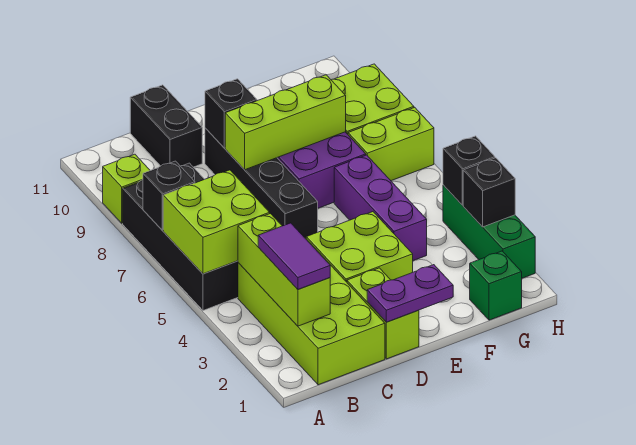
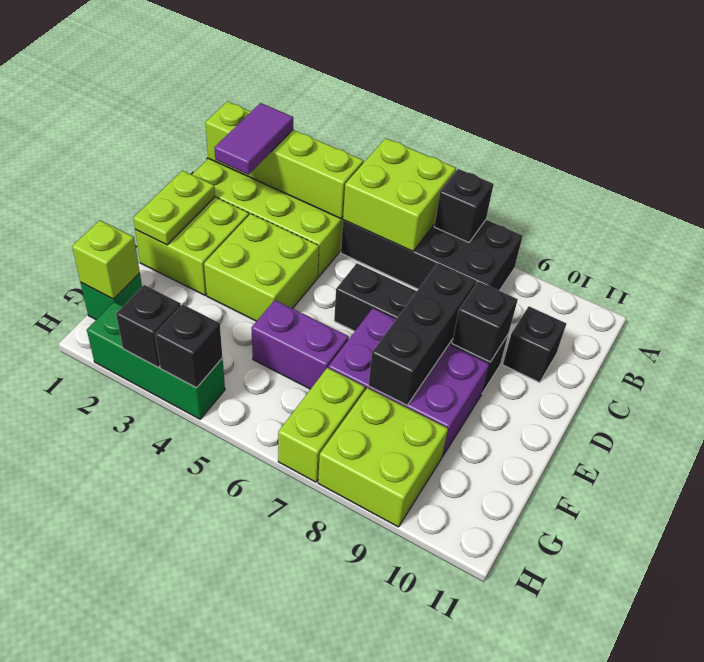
lime 1x1 brick [103,154,150,223] -> lime 1x1 brick moved to [72,220,140,299]
lime 1x3 brick [238,214,330,326] -> lime 1x4 brick [205,101,364,219]
purple 1x2 tile [258,223,330,289] -> purple 1x2 tile turned to [215,103,293,175]
black 1x2 brick [130,85,202,167] -> black 1x1 brick [503,306,566,383]
lime 1x2 brick [347,268,419,359] -> lime 2x2 brick [135,197,249,295]
purple 1x2 plate [367,265,453,322] -> lime 1x2 plate [133,171,215,245]
lime 1x3 brick [225,75,346,170] -> black 1x3 brick [368,263,476,405]
purple 1x3 brick [334,155,427,261] -> purple 1x2 brick [251,300,349,389]

